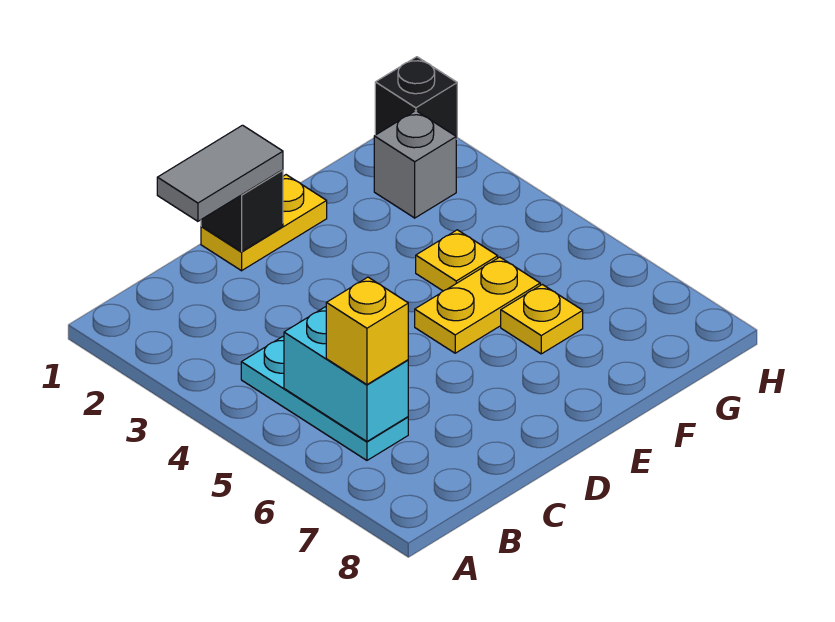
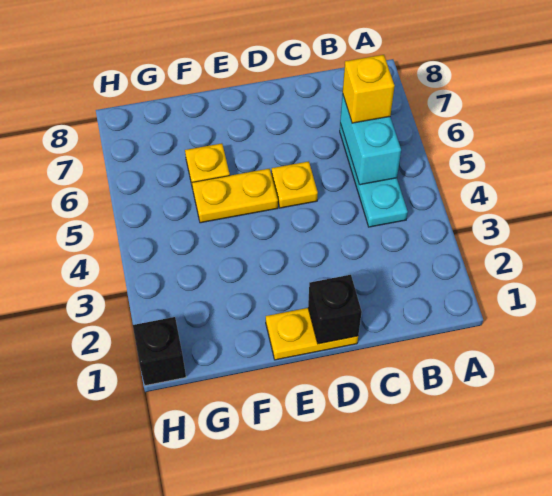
grey 1x2 tile [157,125,283,221] -> none
yellow 1x1 plate [416,230,498,291] -> yellow 1x1 plate moved to [272,161,318,208]
grey 1x1 brick [374,111,456,218] -> none

